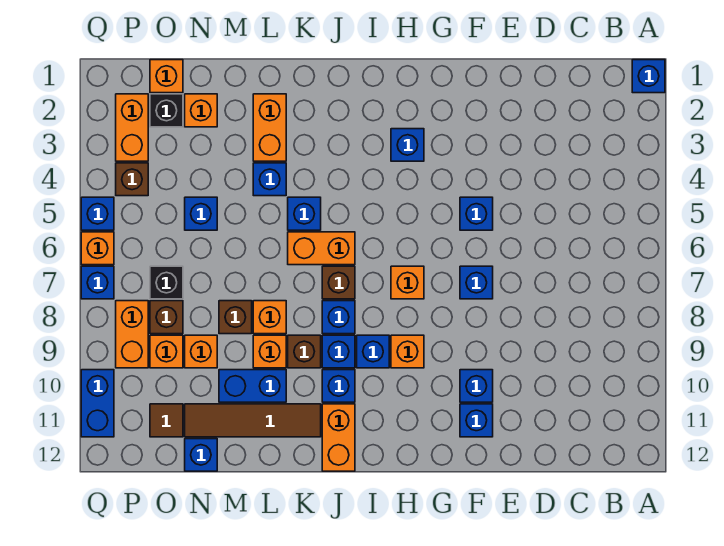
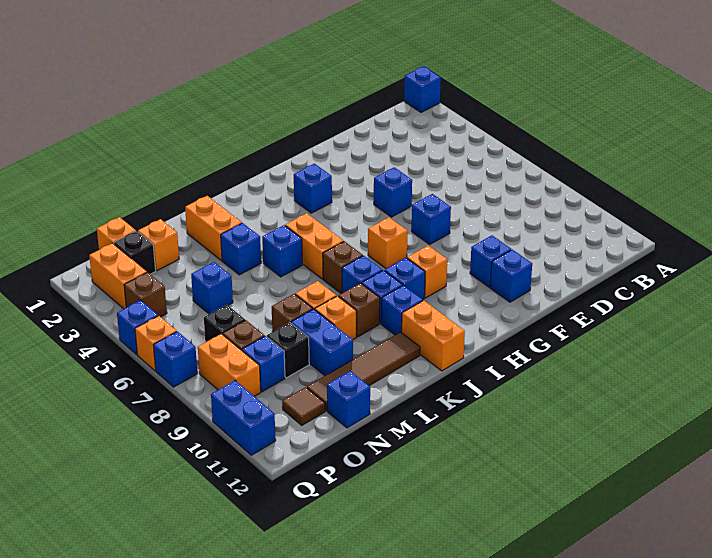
orange 1x2 brick [288,232,355,265] -> orange 1x2 brick turned to [285,213,344,279]
blue 1x2 brick [219,370,286,402] -> blue 1x2 brick turned to [291,309,353,376]
orange 1x1 brick [185,335,217,368] -> black 1x1 brick [267,323,309,378]
orange 1x1 brick [150,335,183,368] -> blue 1x1 brick [242,336,285,392]

